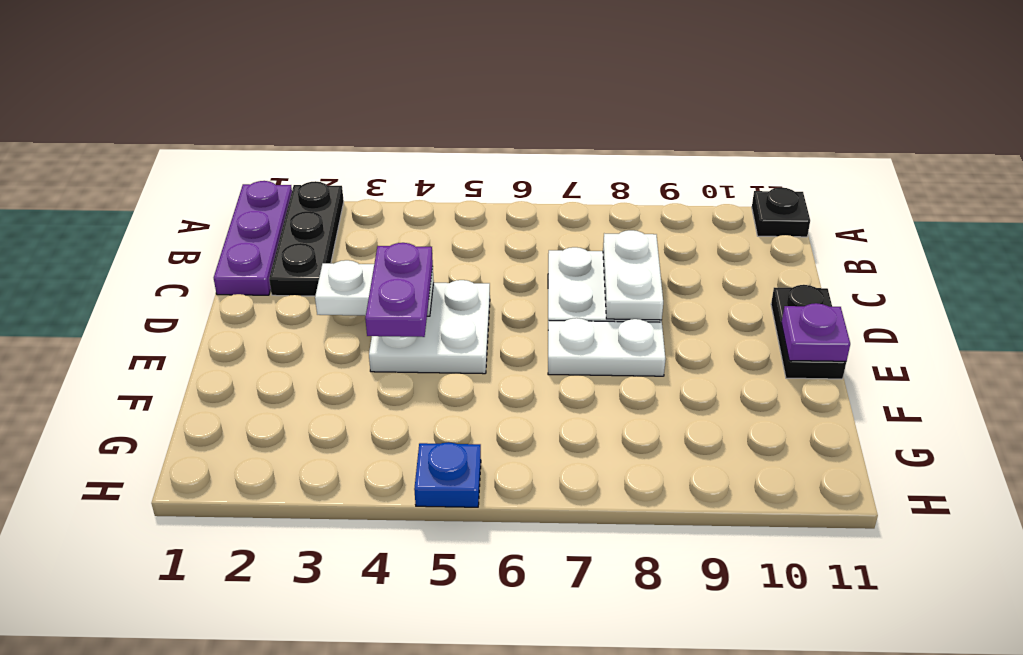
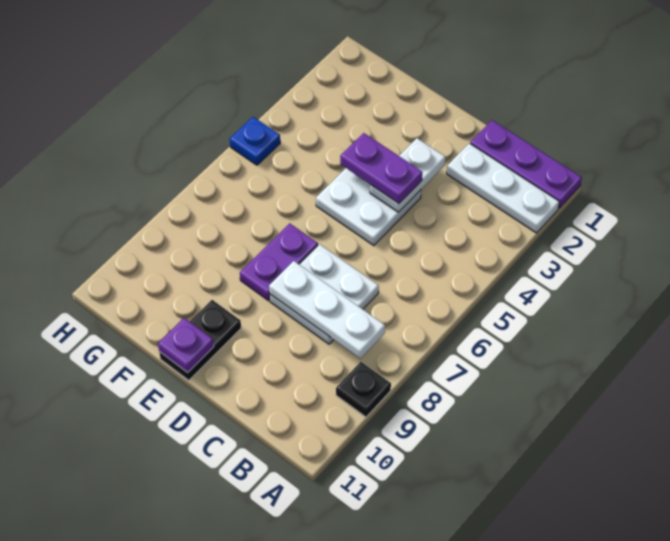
black 1x3 plate [269,181,344,296] -> white 1x3 plate [447,143,560,233]
black 1x1 plate [752,188,810,237] -> black 1x1 plate moved to [336,362,391,417]
white 1x2 plate [603,230,663,320] -> white 1x3 plate [269,261,385,359]
black 1x2 plate [771,285,846,379] -> black 1x2 plate turned to [159,300,241,380]
white 1x2 plate [548,318,666,376] -> purple 1x2 plate [240,223,318,301]

